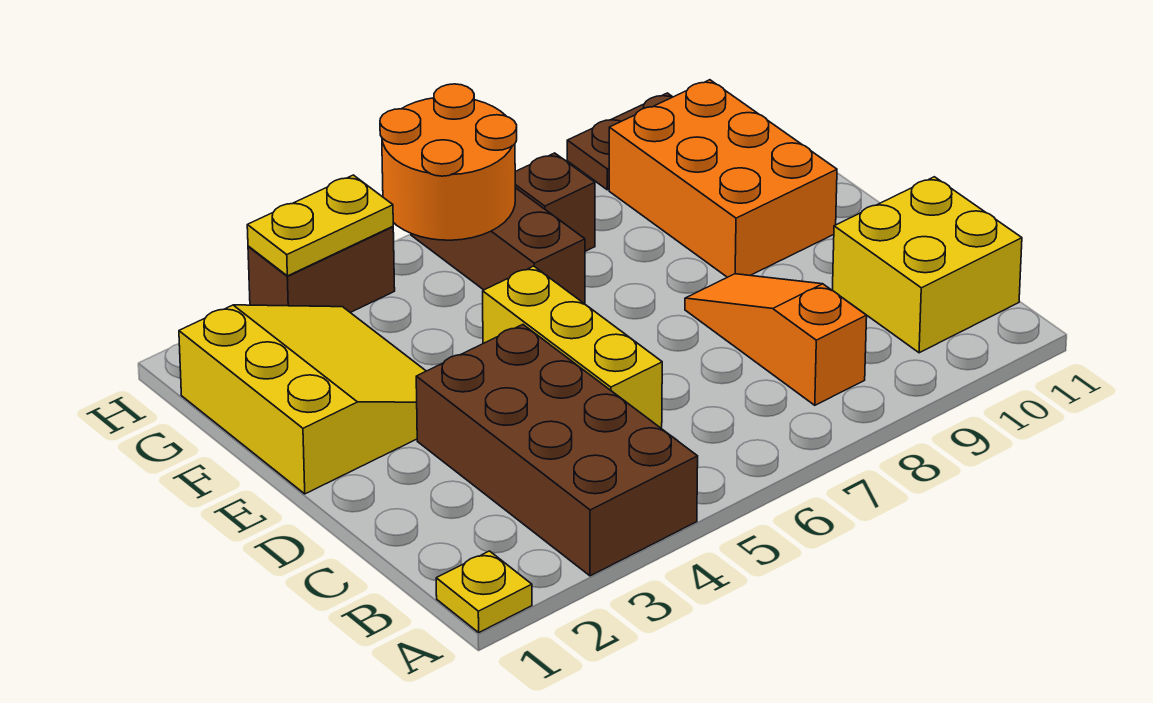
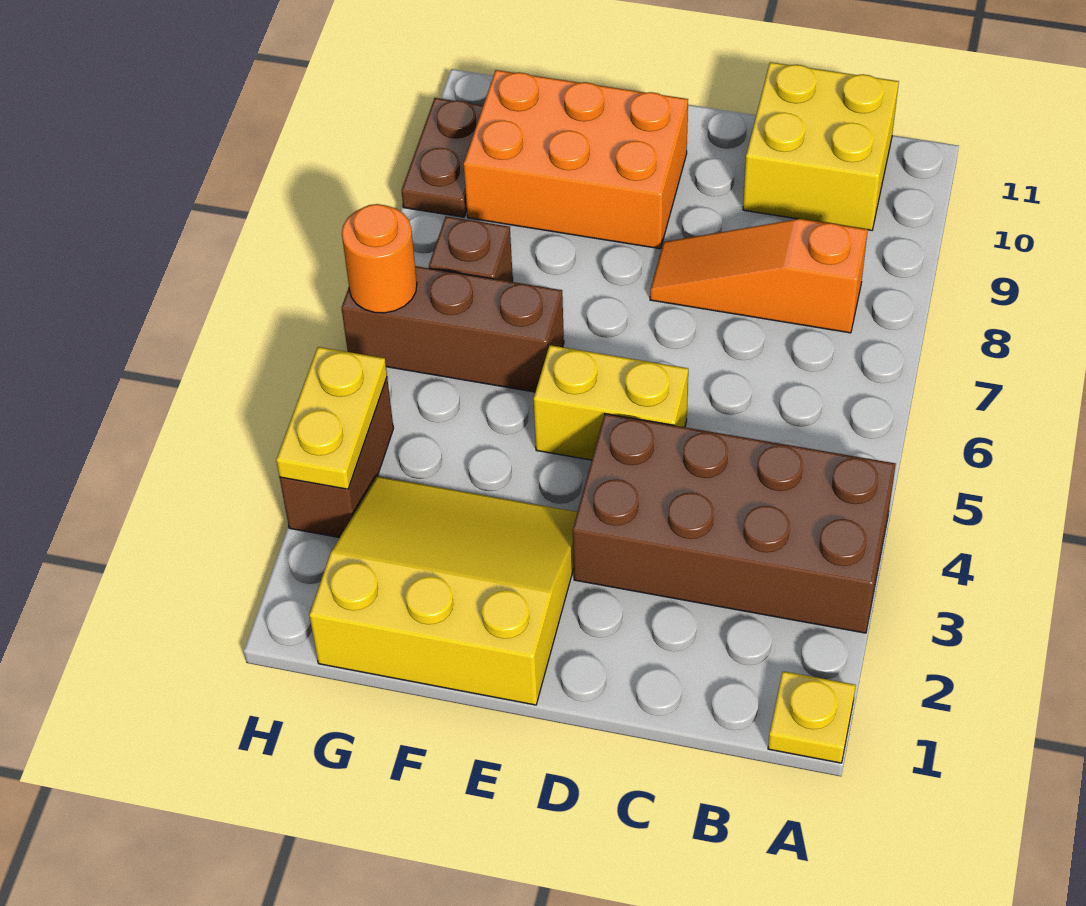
yellow 1x3 brick [483,266,662,428] -> yellow 1x2 brick [534,345,688,460]
orange 2x2 round brick [380,84,517,240] -> orange 1x1 round brick [342,204,417,313]

